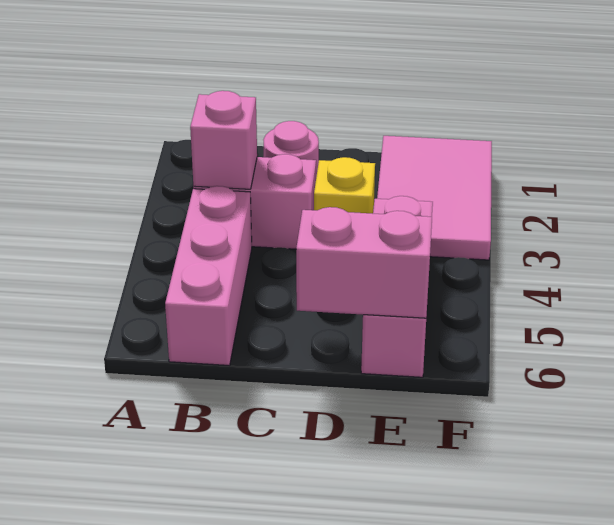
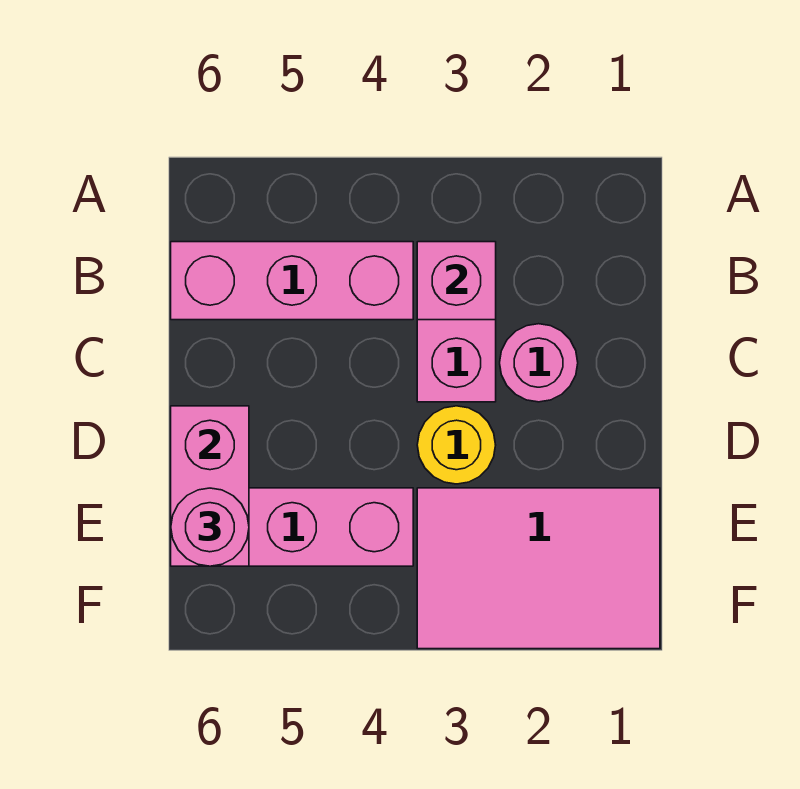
yellow 1x1 brick [314,157,375,214] -> yellow 1x1 round brick [417,406,496,484]
none -> pink 1x1 round brick [171,488,249,566]

